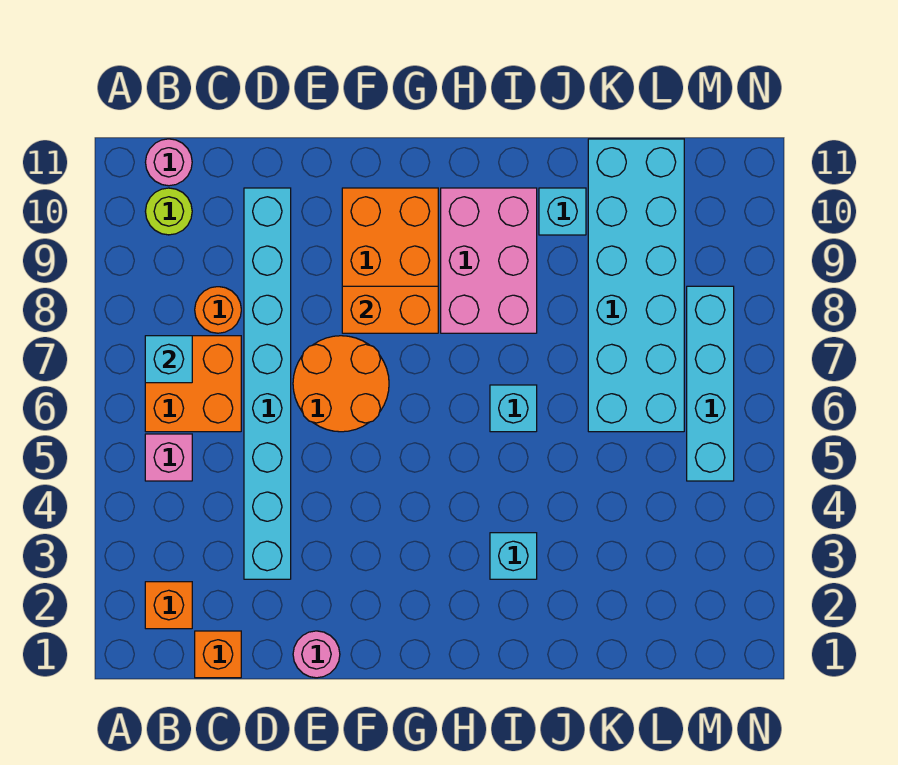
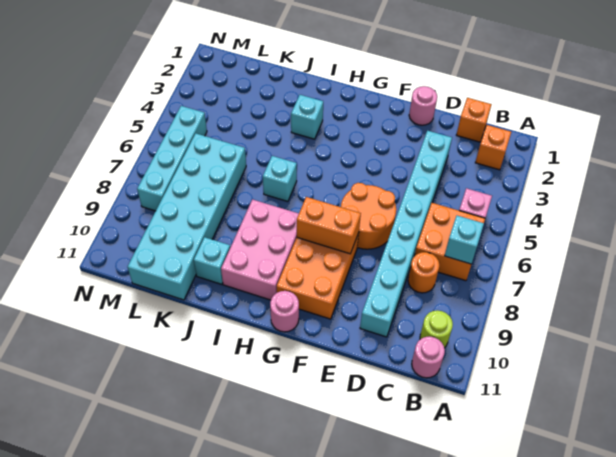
none -> pink 1x1 round brick [270,291,299,332]

